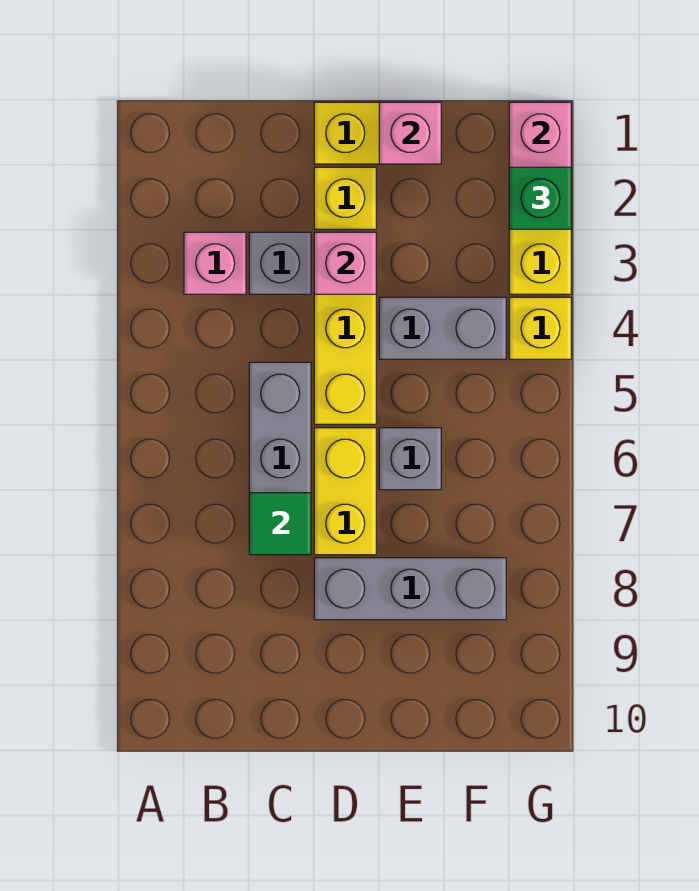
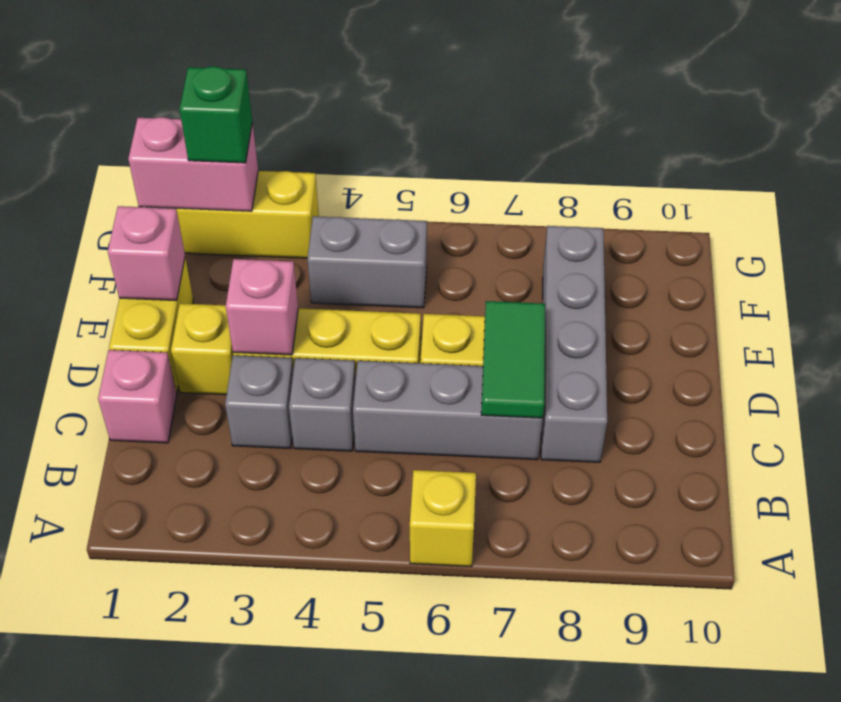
pink 1x1 brick [184,232,246,294] -> pink 1x1 brick moved to [98,350,177,443]
green 1x1 tile [249,493,311,555] -> green 1x2 tile [481,301,545,418]
grey 1x3 brick [314,558,506,620] -> grey 1x4 brick [541,226,607,462]
grey 1x2 brick [379,297,506,359] -> grey 1x2 brick turned to [307,216,427,308]
grey 1x1 brick [379,428,441,490] -> grey 1x1 brick moved to [289,358,356,451]
yellow 1x1 brick [509,297,571,359] -> yellow 1x1 brick moved to [410,470,476,567]

